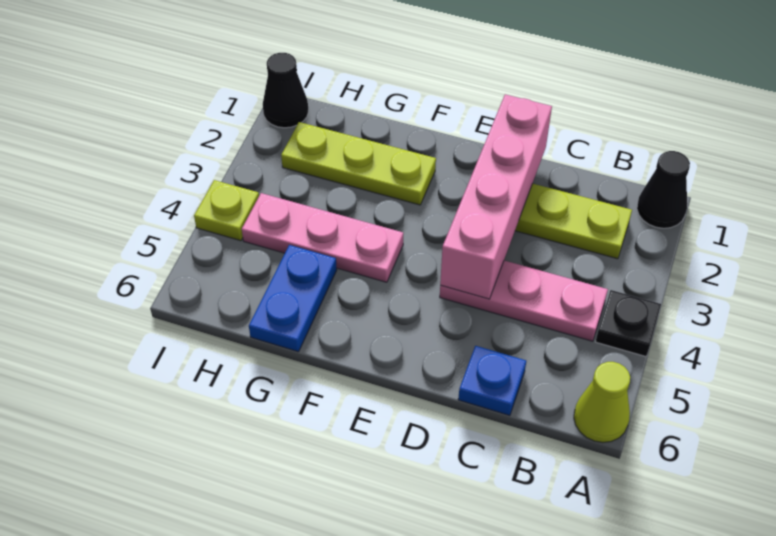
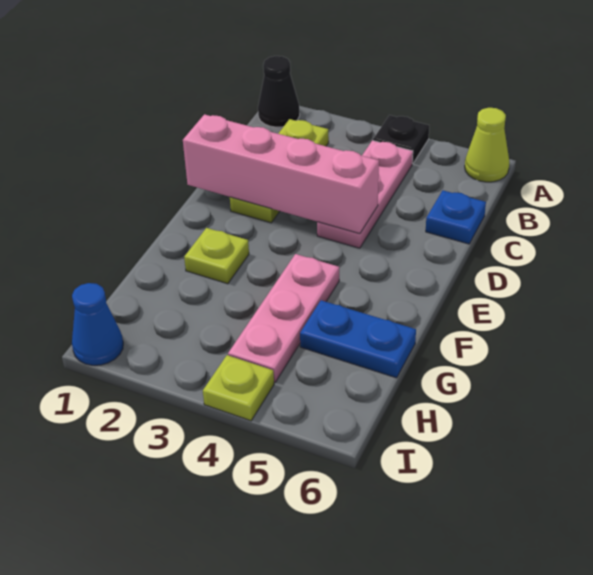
lime 1x3 plate [281,122,436,205] -> lime 1x1 plate [184,228,249,284]
black 1x1 cone [263,53,309,128] -> blue 1x1 cone [72,283,123,365]

